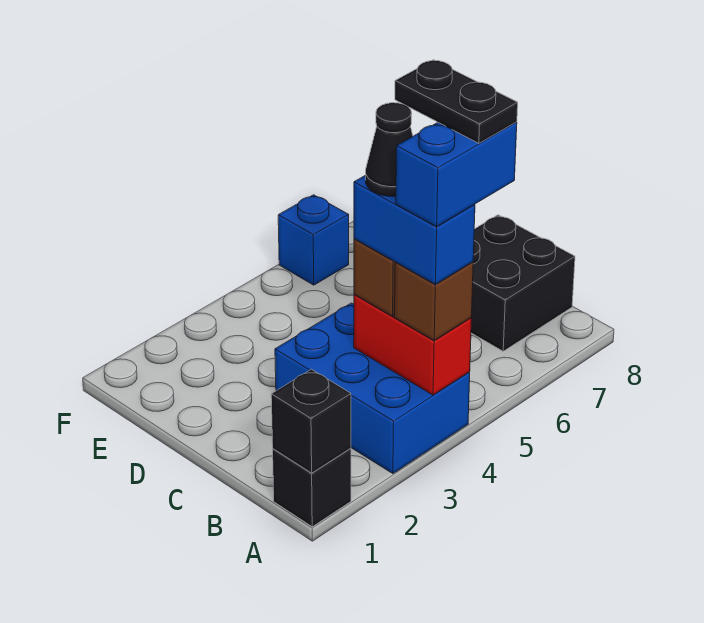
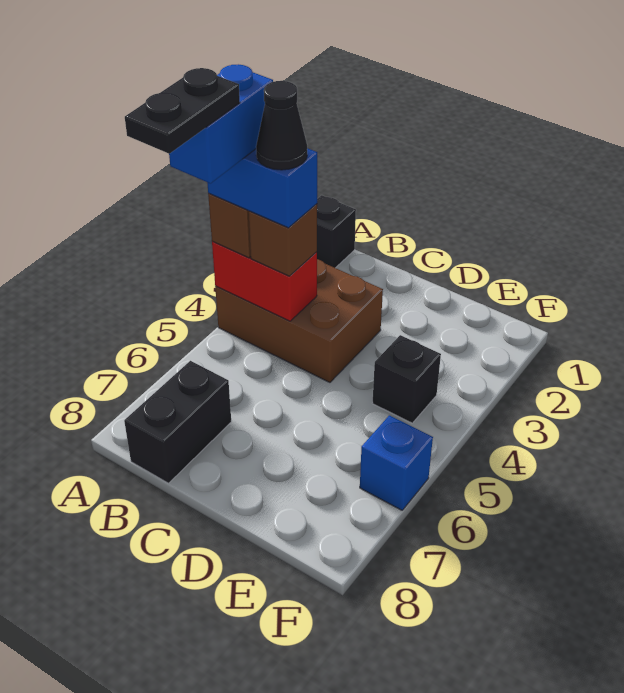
black 1x1 brick [271,369,351,473] -> black 1x1 brick moved to [372,335,441,423]
blue 2x3 brick [275,303,470,474] -> brown 2x3 brick [215,259,383,382]
black 1x2 plate [395,60,518,143] -> black 1x2 plate turned to [125,68,240,154]
black 2x2 brick [471,215,575,351] -> black 1x2 brick [124,361,231,483]

